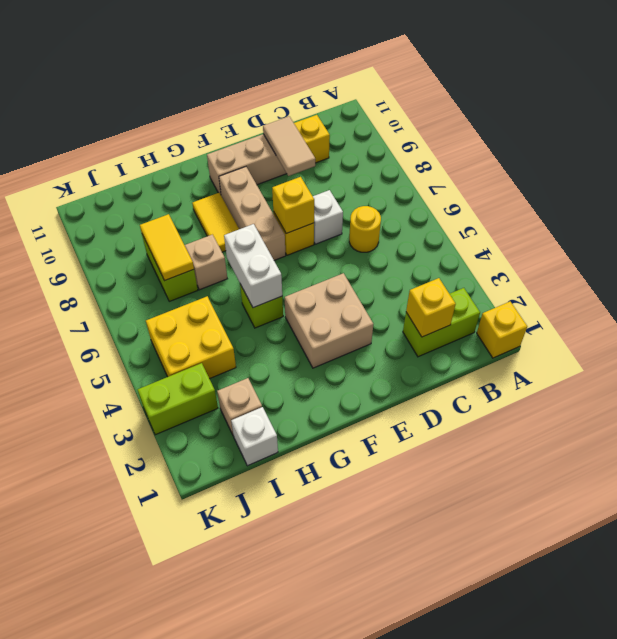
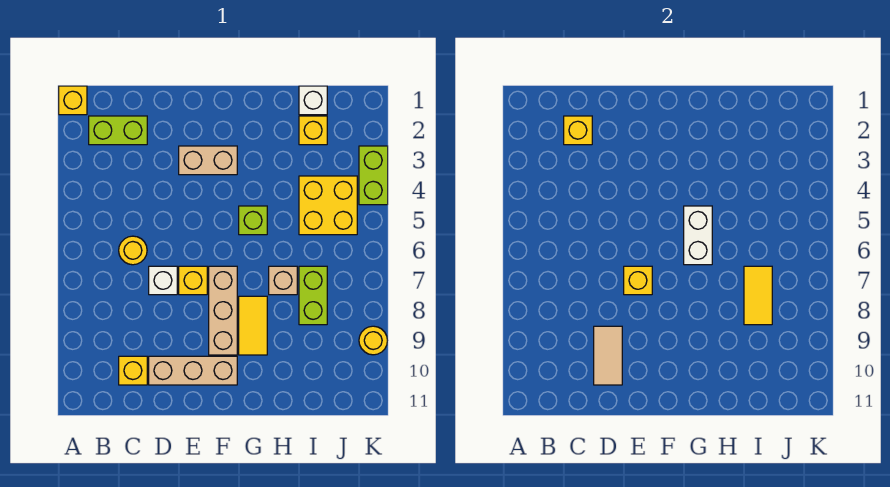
tan 2x2 brick [285,273,373,368] -> tan 1x2 brick [179,146,237,175]
tan 1x1 brick [217,378,262,436] -> yellow 1x1 brick [299,116,327,145]
lime 1x2 brick [138,363,218,435] -> lime 1x2 brick turned to [359,146,388,205]
none -> yellow 1x1 round brick [359,326,387,355]

